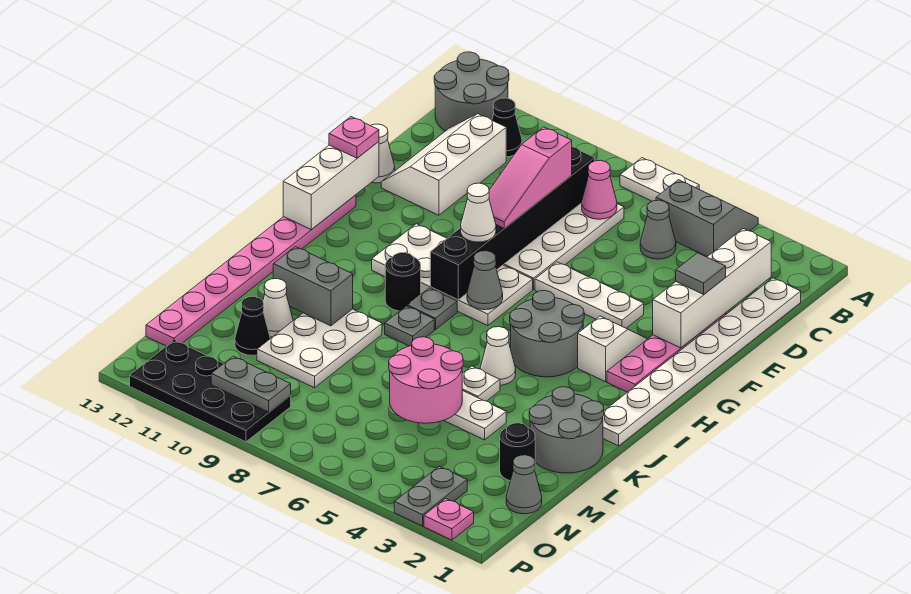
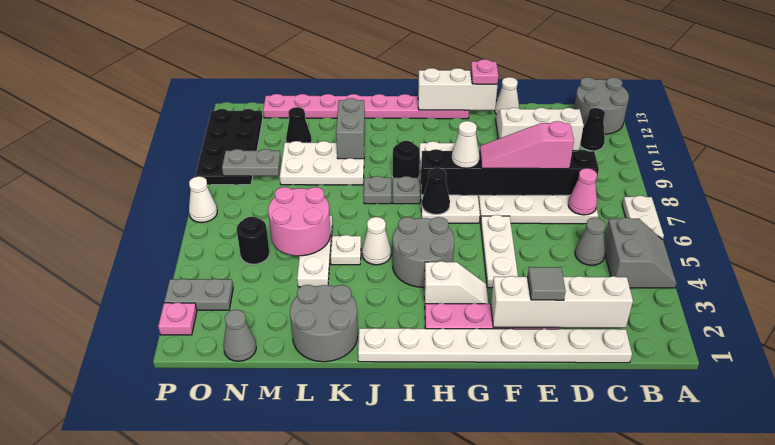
grey 1x1 cone [467,251,503,310] -> black 1x1 cone [422,168,450,214]
white 1x1 cone [263,279,293,337] -> white 1x1 cone moved to [189,176,217,223]
black 1x1 round brick [500,423,535,481] -> black 1x1 round brick moved to [237,217,269,264]
grey 1x2 plate [211,356,291,412] -> grey 1x2 plate turned to [222,149,281,176]

